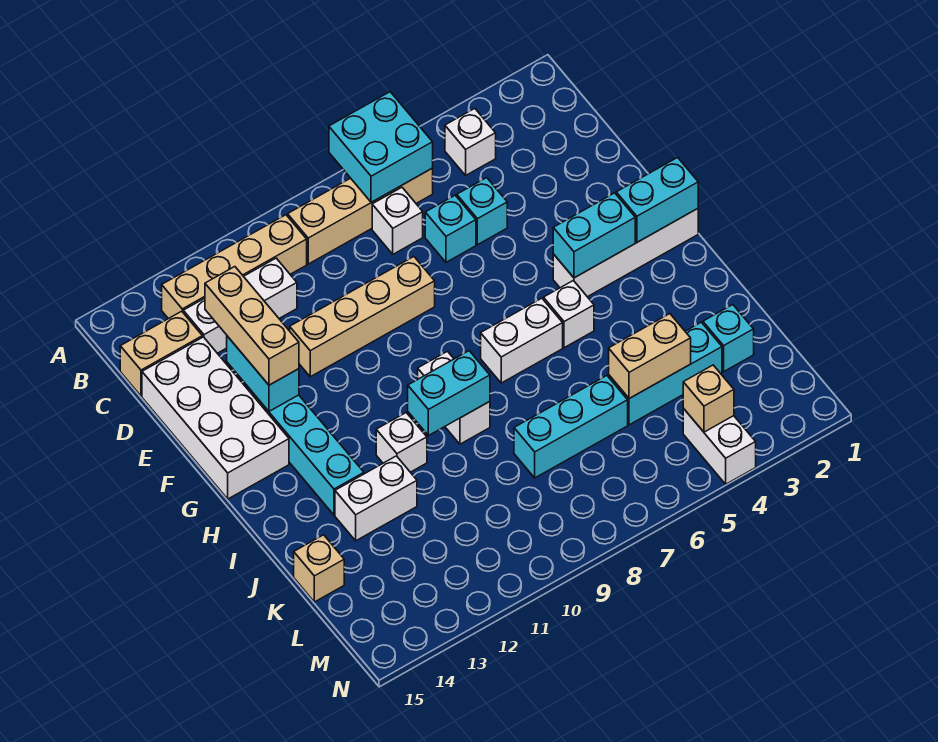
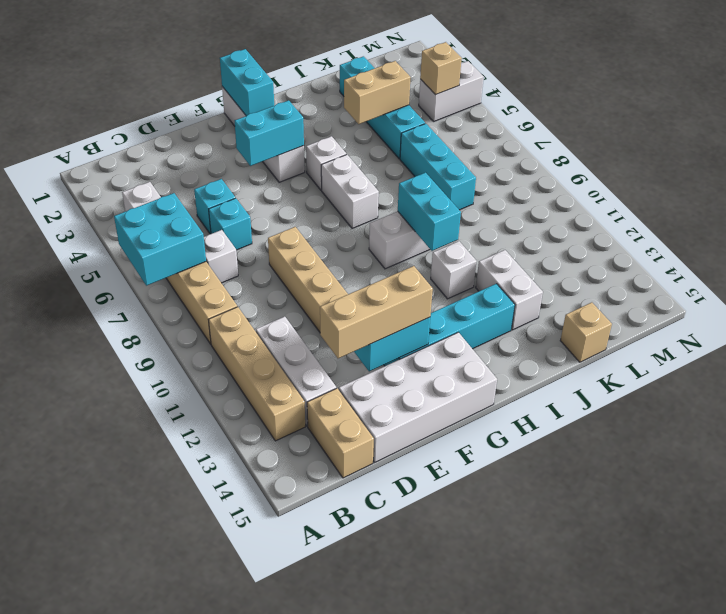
cyan 1x2 brick [553,193,635,278] -> cyan 1x2 brick turned to [235,100,304,166]
tan 1x2 brick [609,314,691,399] -> tan 1x2 brick turned to [344,61,411,124]

